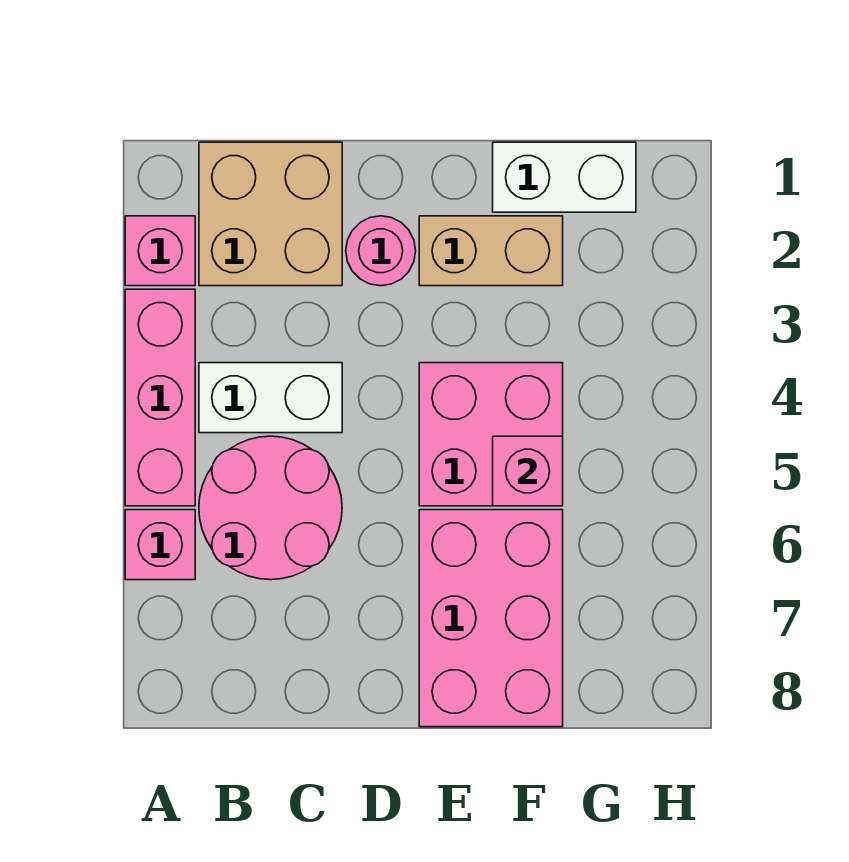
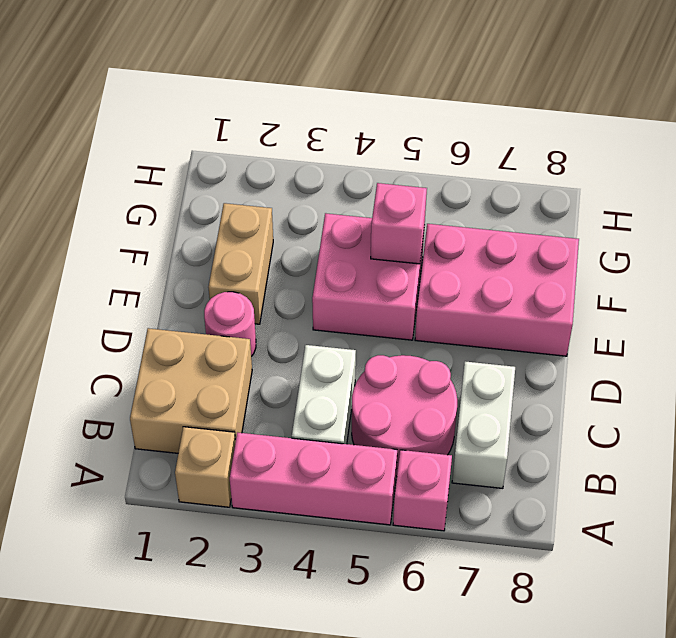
pink 1x1 brick [125,216,195,286] -> tan 1x1 brick [175,427,235,507]
white 1x2 brick [493,142,636,212] -> white 1x2 brick moved to [452,361,515,488]

